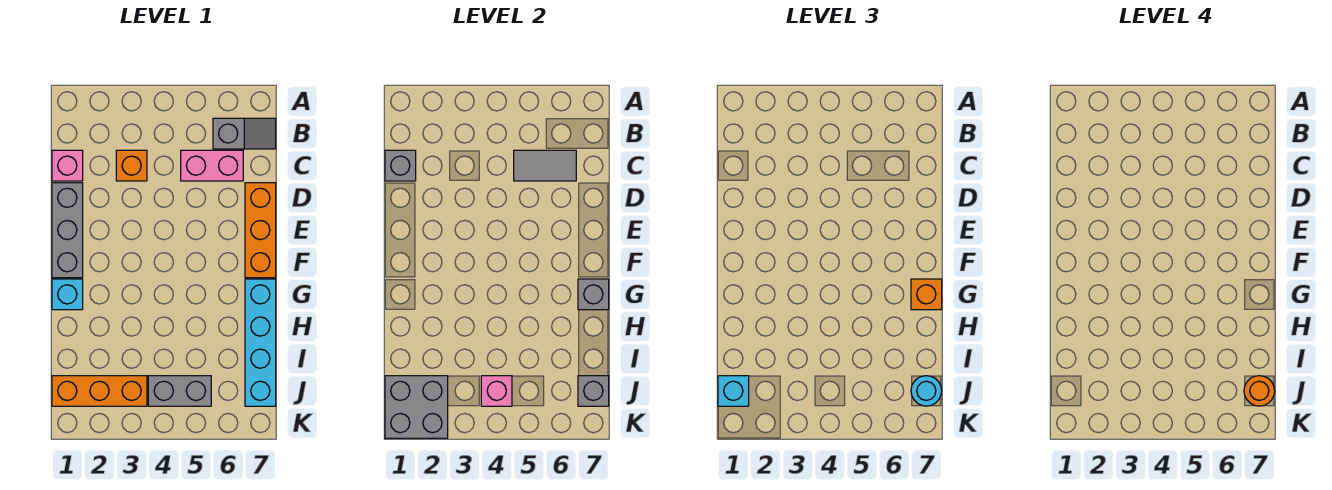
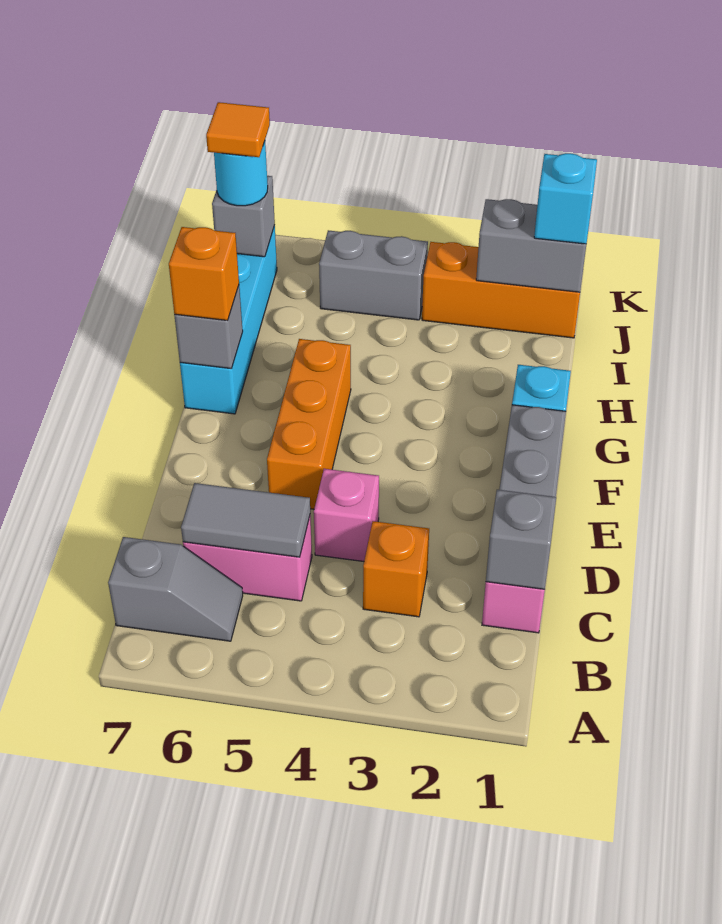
grey 1x2 slope [213,118,276,149] -> grey 1x2 slope turned to [108,537,243,641]
orange 1x3 brick [245,183,276,278] -> orange 1x3 brick moved to [267,339,351,509]
grey 2x2 brick [385,376,448,438] -> grey 1x2 brick [476,199,586,292]
pink 1x1 brick [481,376,512,406] -> pink 1x1 brick moved to [314,469,379,561]
orange 1x1 round brick [1244,376,1275,406] -> orange 1x1 tile [206,102,270,157]

